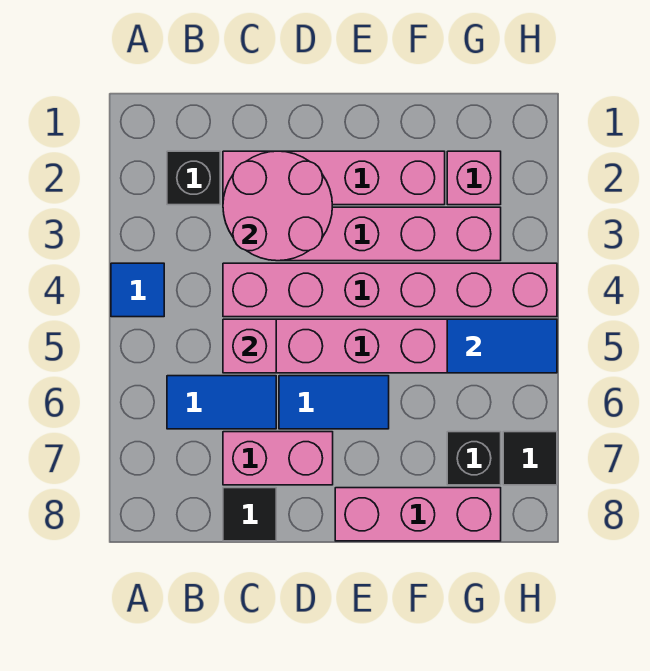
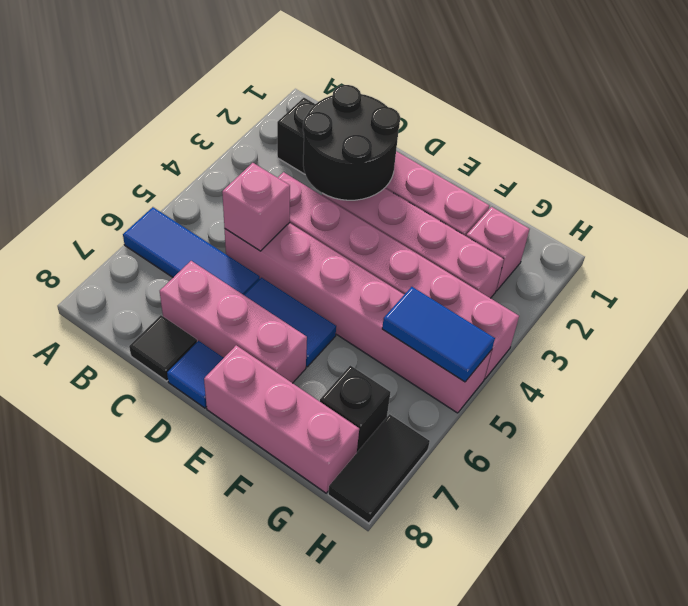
blue 1x1 tile [111,263,164,317] -> blue 1x1 tile moved to [167,341,223,408]
blue 1x2 tile [167,376,276,429] -> blue 1x3 tile [123,207,260,295]
pink 2x2 round brick [223,151,332,261] -> black 2x2 round brick [303,85,400,200]
pink 1x2 brick [223,432,333,485] -> pink 1x3 brick [160,261,307,383]
black 1x1 tile [503,432,557,485] -> black 1x2 tile [328,414,430,523]

